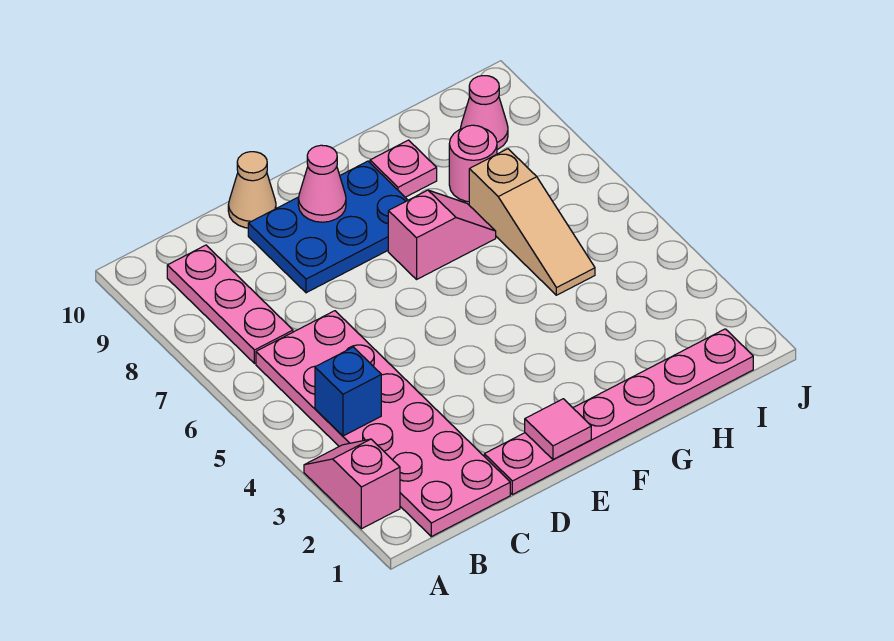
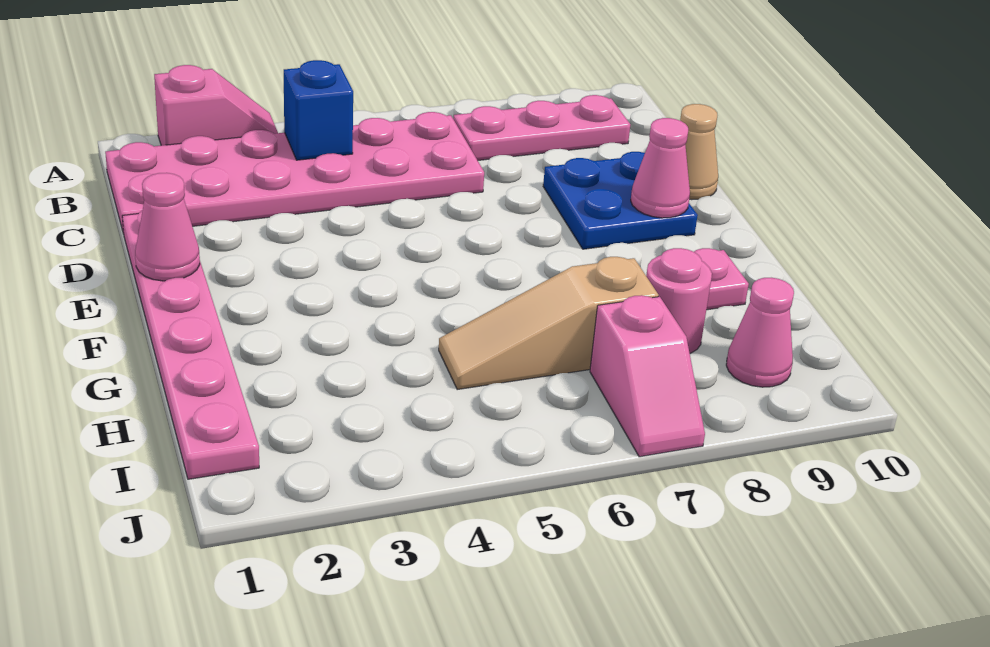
blue 2x3 plate [248,161,408,293] -> blue 2x2 plate [543,152,698,249]
pink 1x1 tile [525,399,591,459] -> pink 1x1 cone [135,173,200,281]
pink 1x2 slope [388,190,496,279] -> pink 1x2 slope moved to [590,295,705,457]

